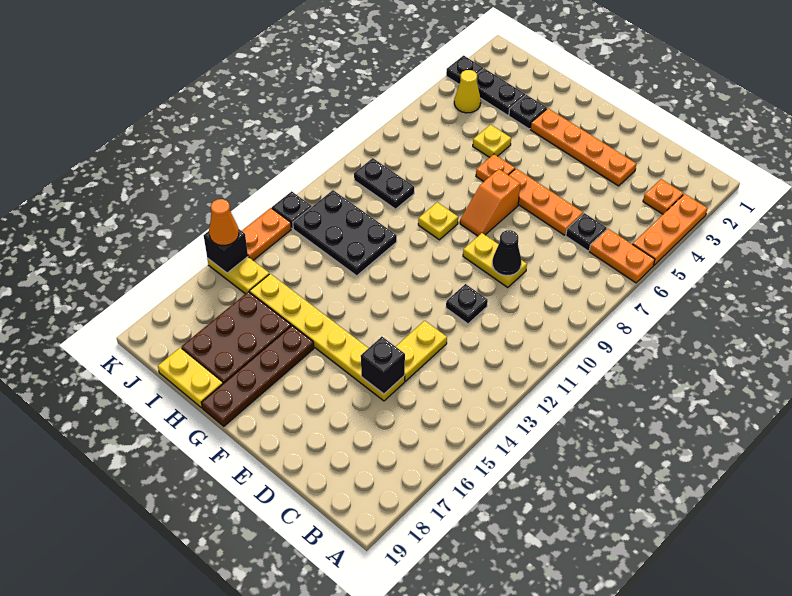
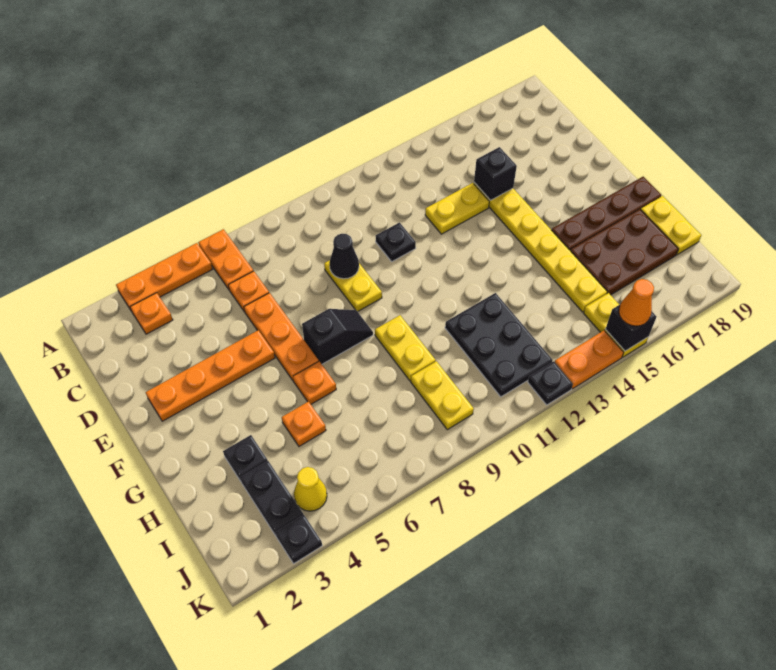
black 1x1 plate [566,213,607,251] -> orange 1x1 plate [229,271,269,312]
orange 1x4 plate [530,108,636,186] -> orange 1x4 plate turned to [146,330,275,421]
orange 1x2 slope [460,169,520,236] -> black 1x2 slope [302,309,373,364]
yellow 1x1 plate [418,202,458,240] -> yellow 1x2 plate [375,315,436,381]
yellow 1x1 plate [473,125,511,157] -> orange 1x1 plate [282,402,326,446]
black 1x2 plate [354,158,414,209] -> yellow 1x2 plate [411,361,474,430]

